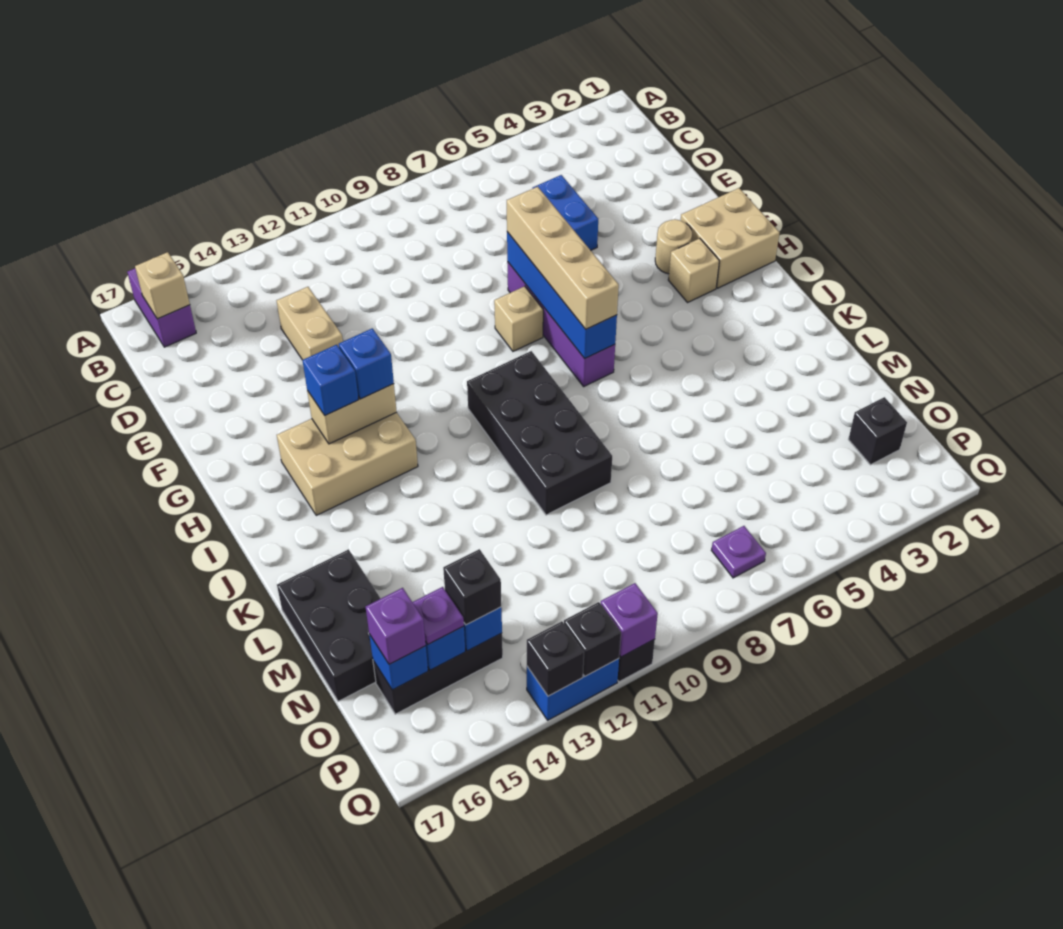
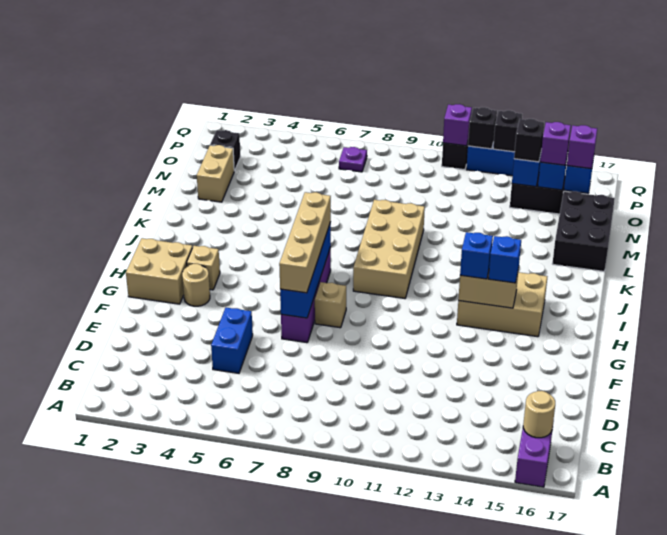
tan 1x1 brick [135,252,190,319] -> tan 1x1 round brick [523,391,555,438]
tan 1x2 brick [277,287,343,360] -> tan 1x2 brick moved to [197,145,234,202]
black 2x4 brick [467,351,612,515] -> tan 2x4 brick [353,200,425,298]
purple 1x1 plate [413,587,464,644] -> purple 1x1 brick [540,122,571,165]

